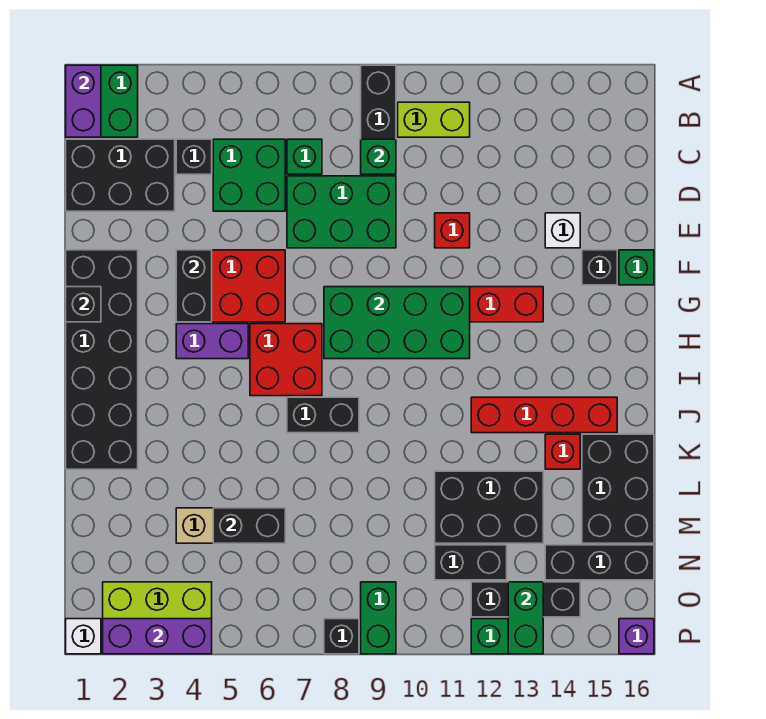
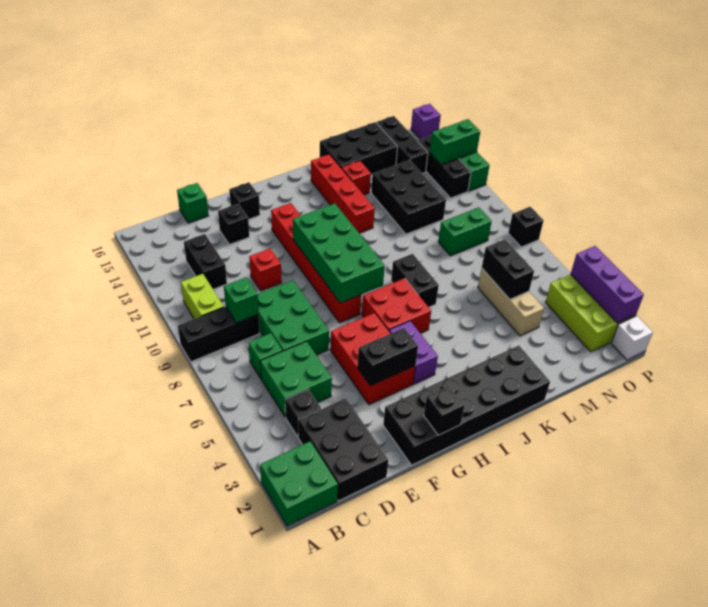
purple 1x2 brick [66,65,101,137] -> none
white 1x1 brick [545,213,580,248] -> black 1x1 brick [218,204,249,245]
green 1x1 brick [619,250,654,285] -> green 1x1 brick moved to [177,183,208,223]
black 1x2 brick [435,545,507,580] -> black 1x2 brick moved to [184,234,227,289]
green 1x2 brick [361,582,396,654] -> green 1x2 brick moved to [438,207,492,256]

